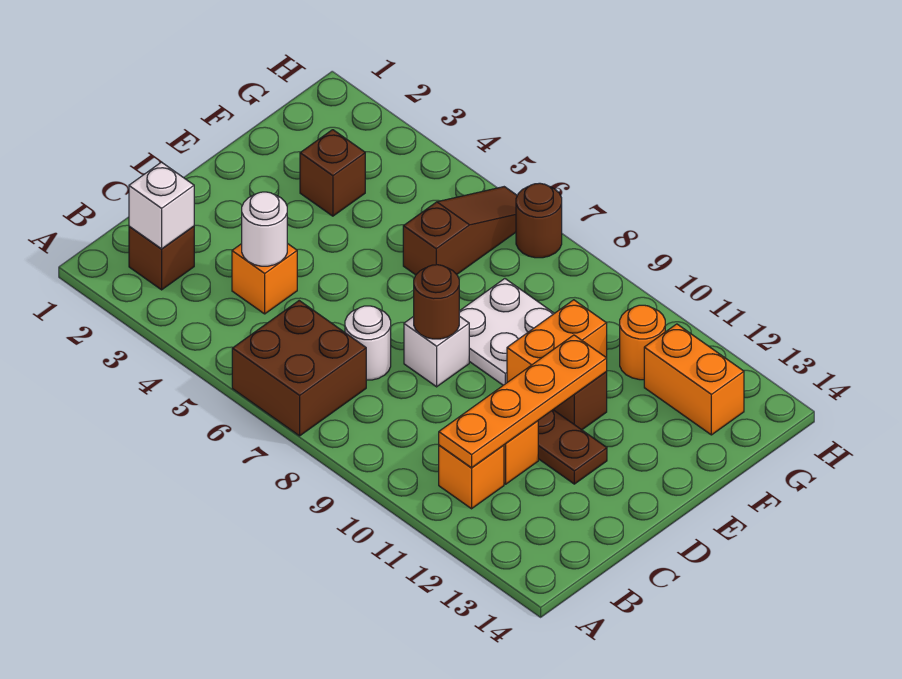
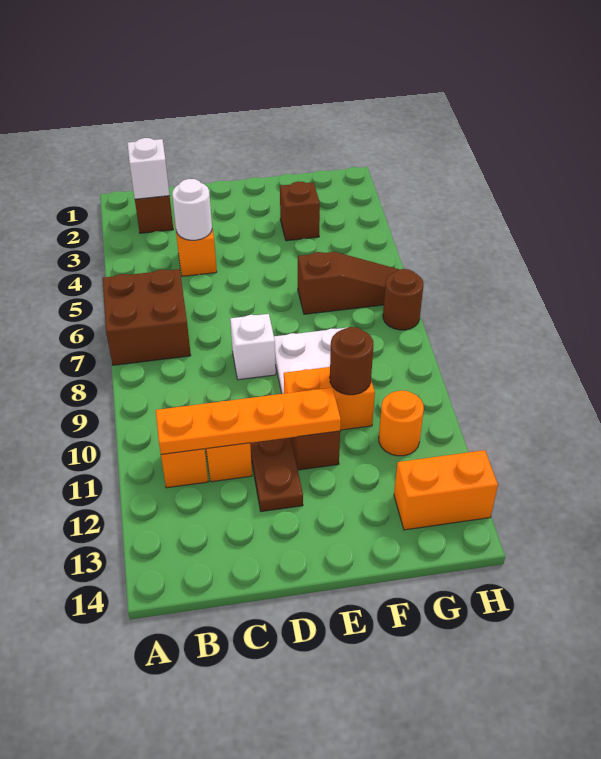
white 1x1 round brick [345,306,391,380] -> none
brown 1x1 round brick [414,265,459,339] -> brown 1x1 round brick moved to [330,327,373,395]
orange 1x2 brick [644,324,744,435] -> orange 1x2 brick turned to [394,450,498,530]

